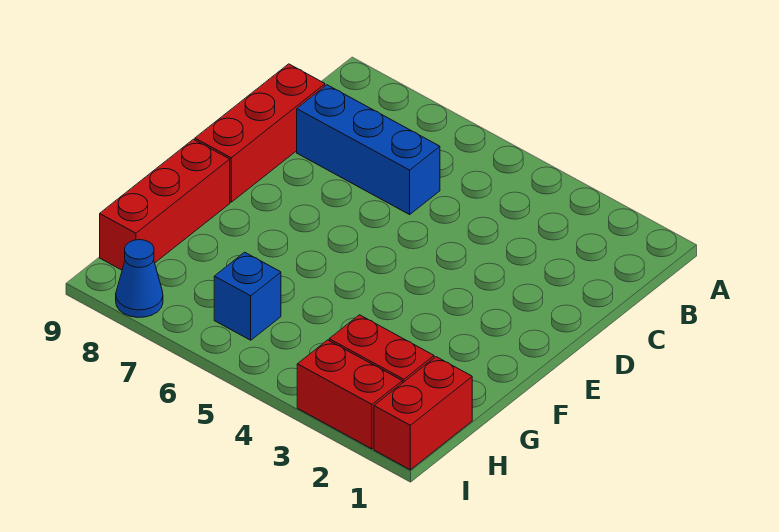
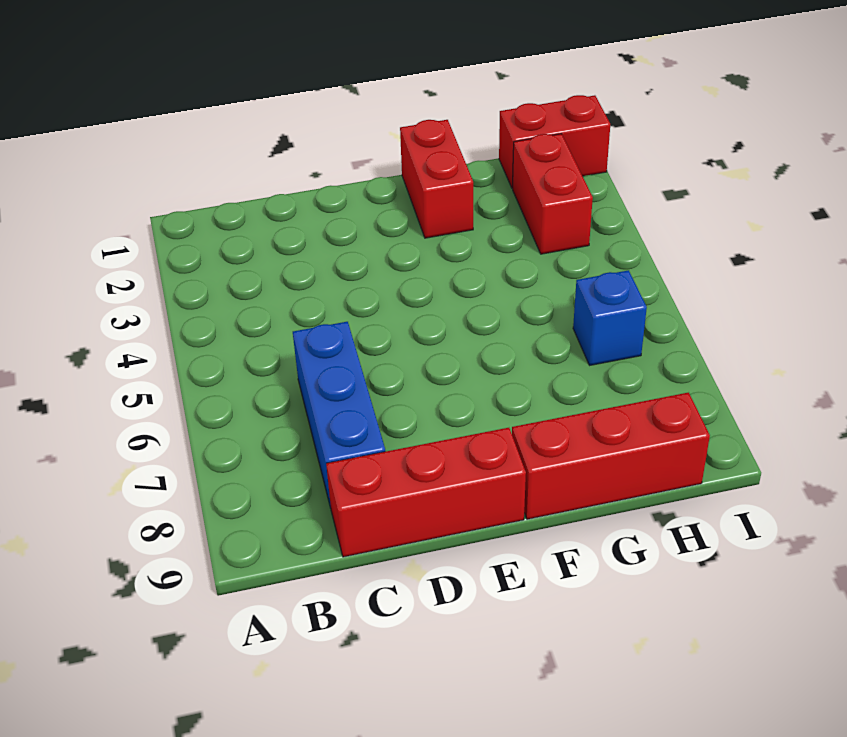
red 1x2 brick [297,340,402,449] -> red 1x2 brick moved to [400,120,473,238]
blue 1x1 cone [116,240,163,317] -> none

